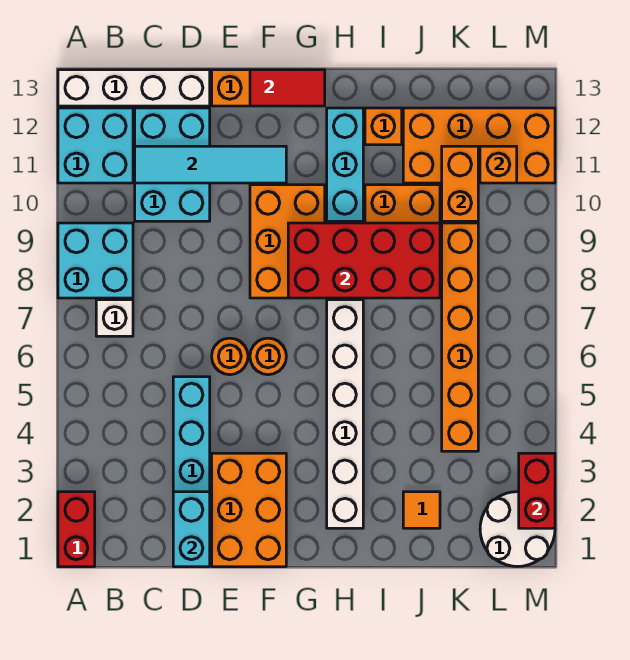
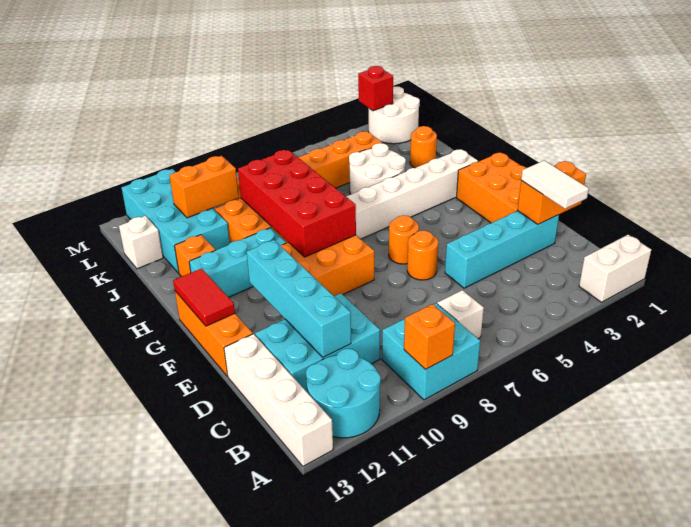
red 1x2 brick [58,492,95,567] -> white 1x2 brick [579,235,651,302]
cyan 2x2 brick [58,108,133,183] -> cyan 2x2 round brick [306,349,381,438]
none -> white 1x2 tile [521,161,589,209]
cyan 1x4 tile [135,146,286,183] -> cyan 1x4 brick [247,240,351,357]
cyan 1x2 brick [173,492,210,567] -> orange 1x2 brick [518,161,586,224]
orange 2x3 brick [212,453,286,567] -> orange 2x3 brick turned to [456,152,526,223]
none -> white 2x2 round brick [349,143,406,194]
orange 1x1 tile [403,492,440,528] -> orange 1x1 round brick [410,126,437,168]
orange 2x4 brick [403,108,555,183] -> cyan 2x4 brick [121,169,230,273]
none -> white 1x1 brick [119,216,163,269]
orange 1x1 brick [480,146,517,183] -> orange 1x1 brick moved to [404,304,455,369]
red 1x2 brick [519,453,555,528] -> red 1x1 brick [358,66,393,111]

